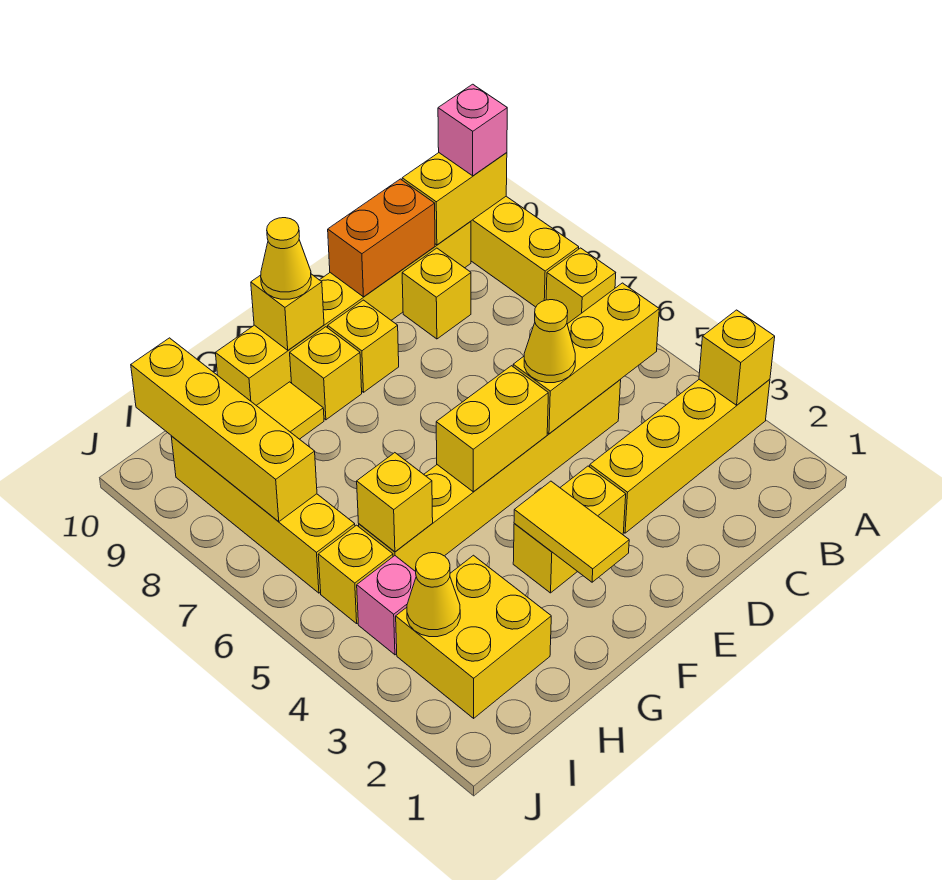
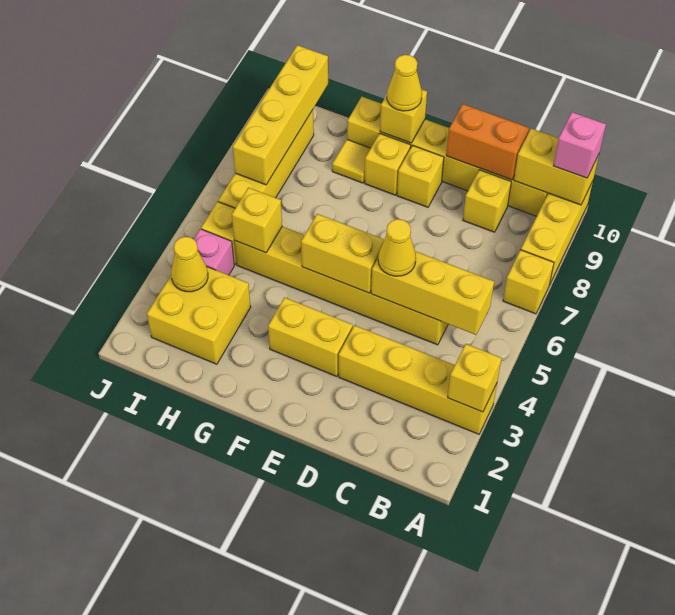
yellow 1x2 tile [514,481,629,582] -> none

